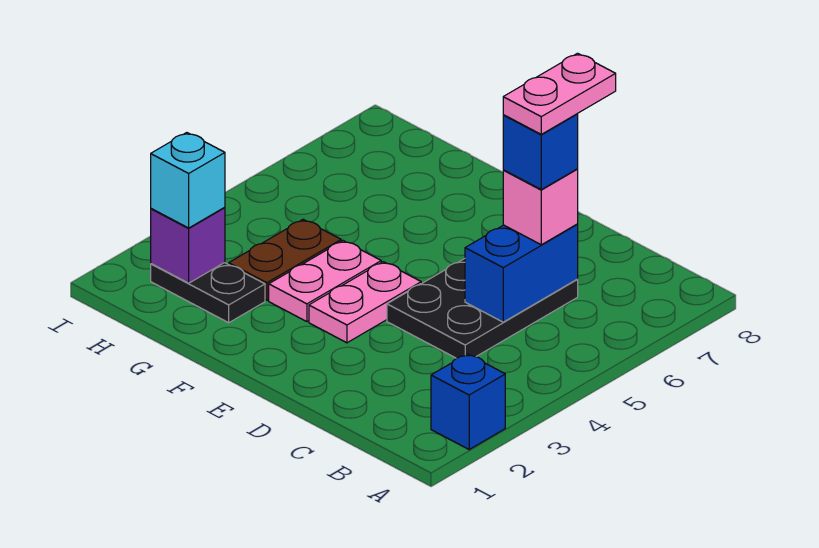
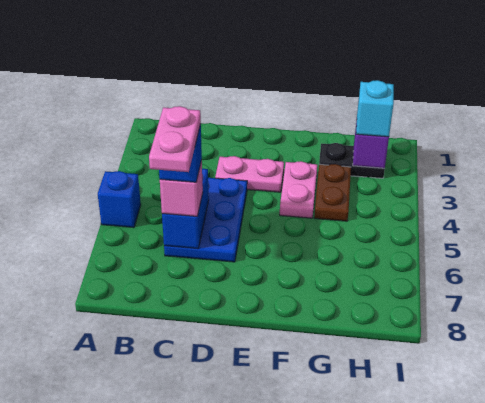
blue 1x1 brick [431,354,505,449] -> blue 1x1 brick moved to [98,171,141,227]
black 2x3 plate [387,259,578,358] -> blue 2x3 plate [164,178,247,262]
pink 1x2 plate [309,262,421,343] -> pink 1x2 plate turned to [215,156,284,192]

